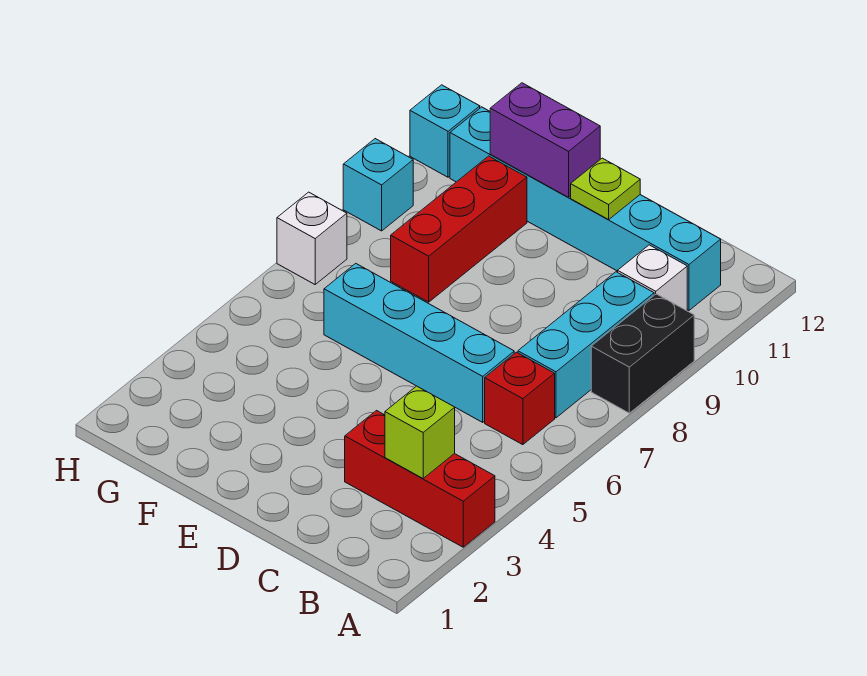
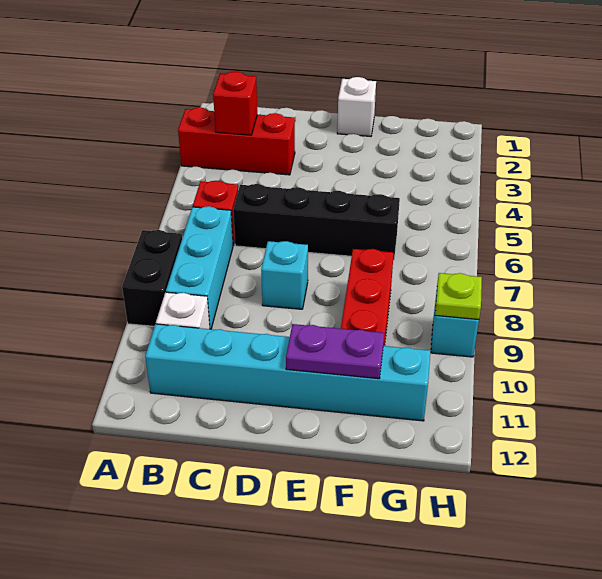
lime 1x1 brick [385,386,455,478] -> red 1x1 brick [213,72,257,135]
cyan 1x4 brick [324,263,514,422] -> black 1x4 brick [233,184,400,260]
lime 1x1 plate [571,158,640,219] -> lime 1x1 plate moved to [435,273,482,320]
purple 1x2 brick [490,83,600,197] -> purple 1x2 plate [286,324,384,379]
white 1x1 brick [277,192,347,284] -> white 1x1 brick moved to [337,77,376,136]
cyan 1x1 brick [410,85,480,177] -> cyan 1x1 brick moved to [261,241,308,309]

